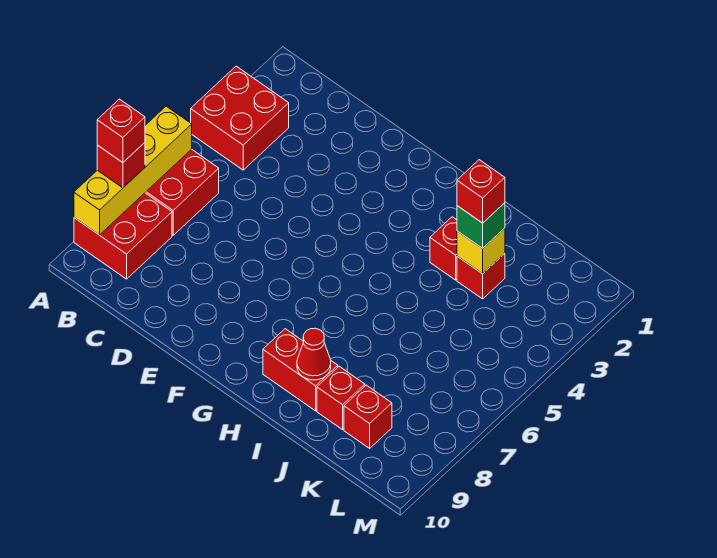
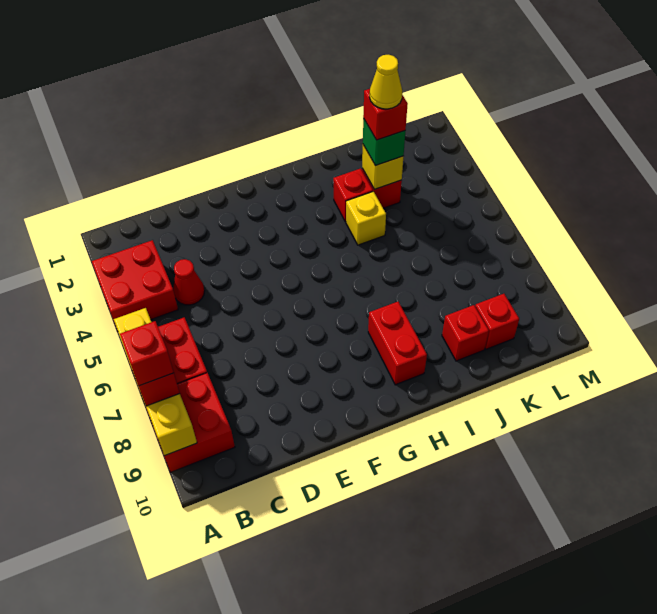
red 1x2 brick [263,329,338,411] -> red 1x2 brick turned to [368,302,427,385]
none -> yellow 1x1 brick [346,191,386,245]
red 1x1 cone [297,328,331,380] -> red 1x1 cone moved to [173,259,205,305]
none -> yellow 1x1 cone [369,55,402,109]

